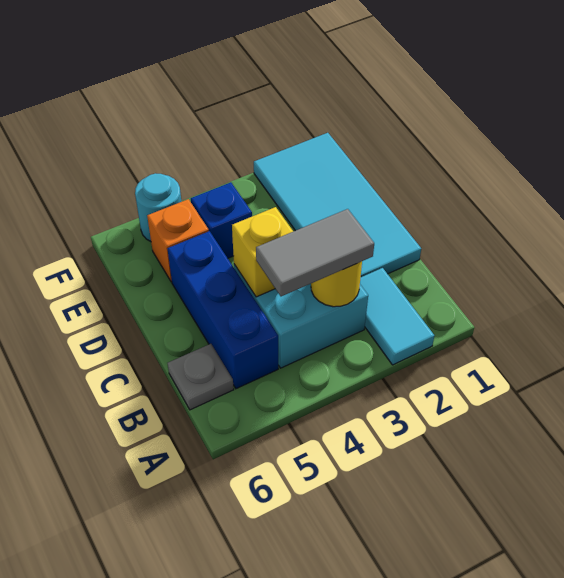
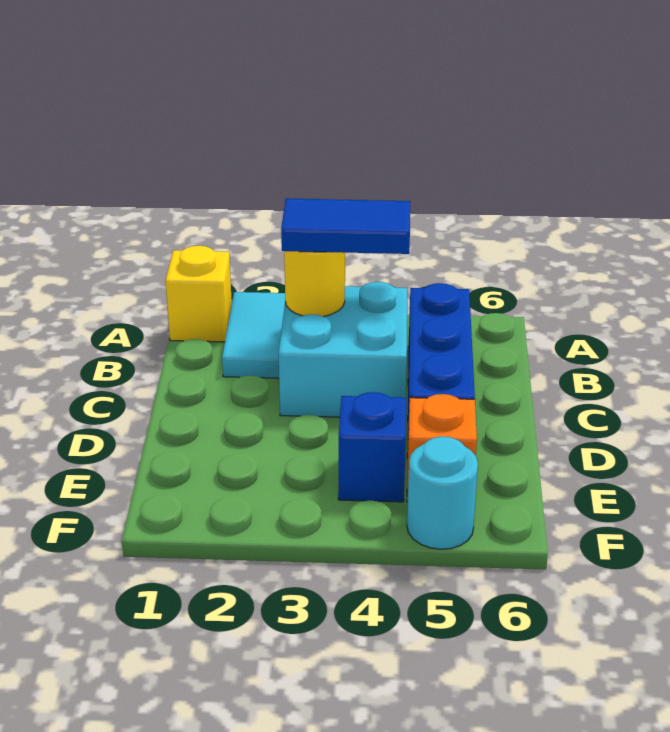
grey 1x2 tile [256,209,374,296] -> blue 1x2 tile [281,198,410,254]
grey 1x1 plate [168,344,234,410] -> none
cyan 2x4 tile [254,133,421,277] -> none
yellow 1x1 brick [232,207,293,297] -> yellow 1x1 brick moved to [165,246,232,342]

